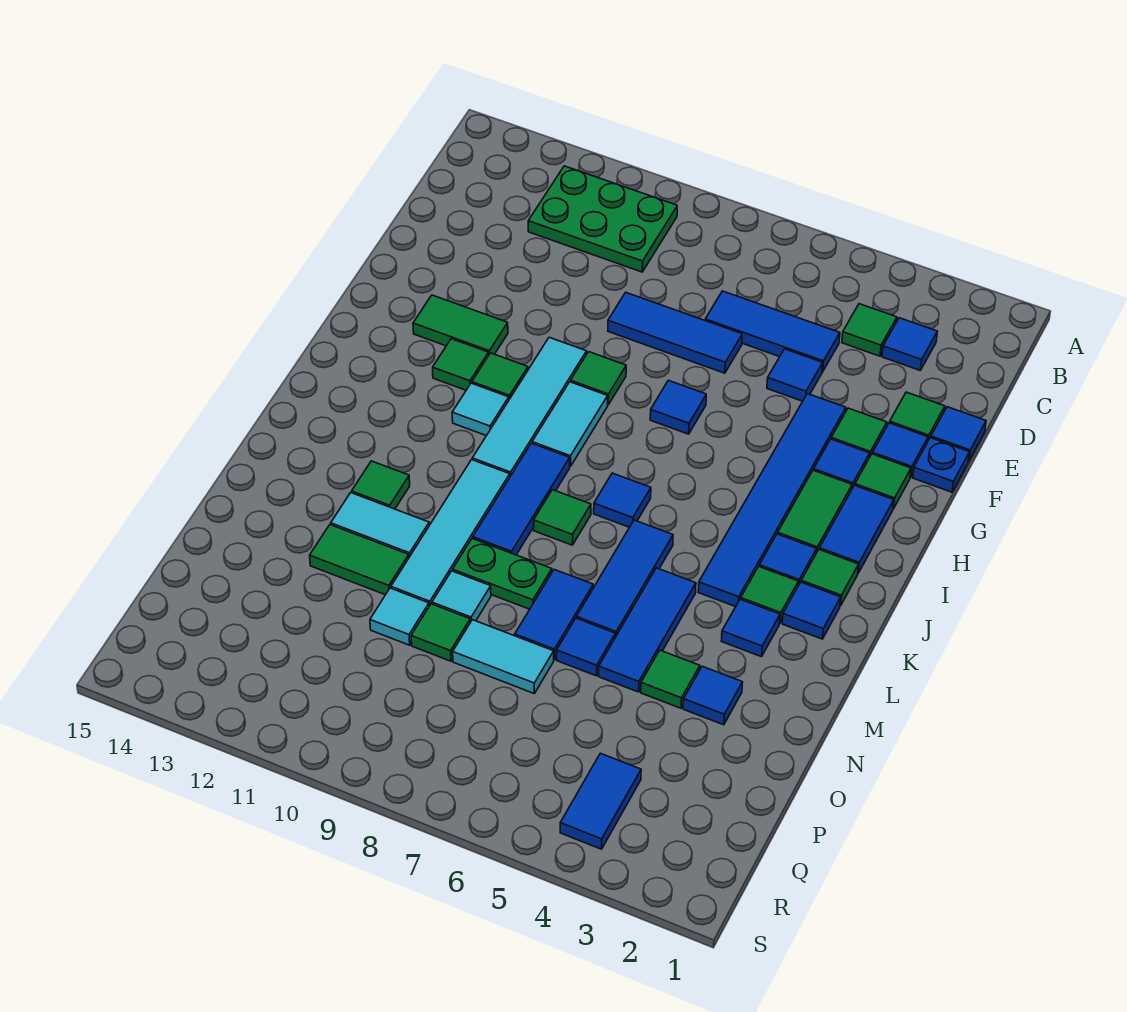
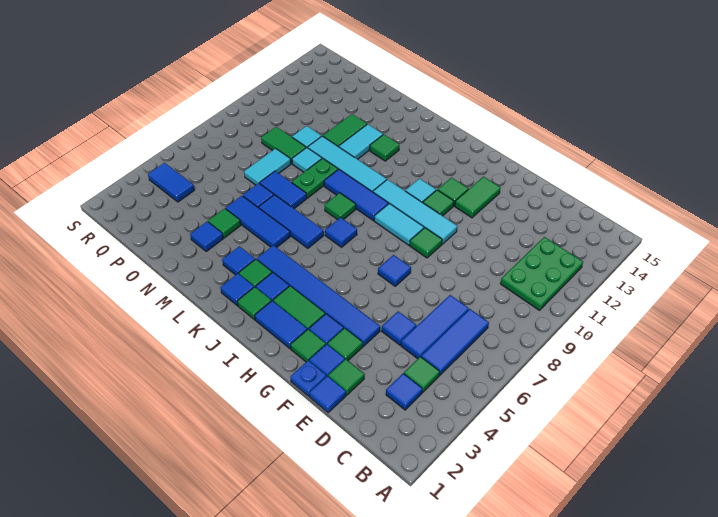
blue 1x3 tile [608,292,742,373] -> blue 1x3 tile moved to [421,309,489,375]
green 1x1 tile [411,604,470,661] -> green 1x2 tile [261,127,306,164]

